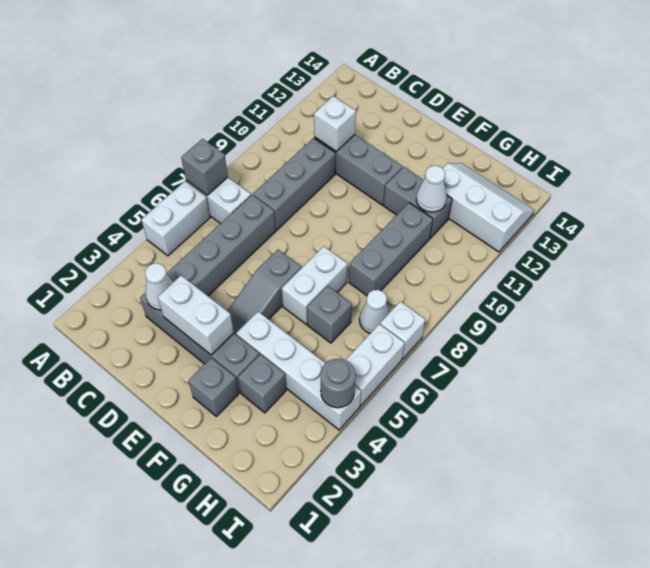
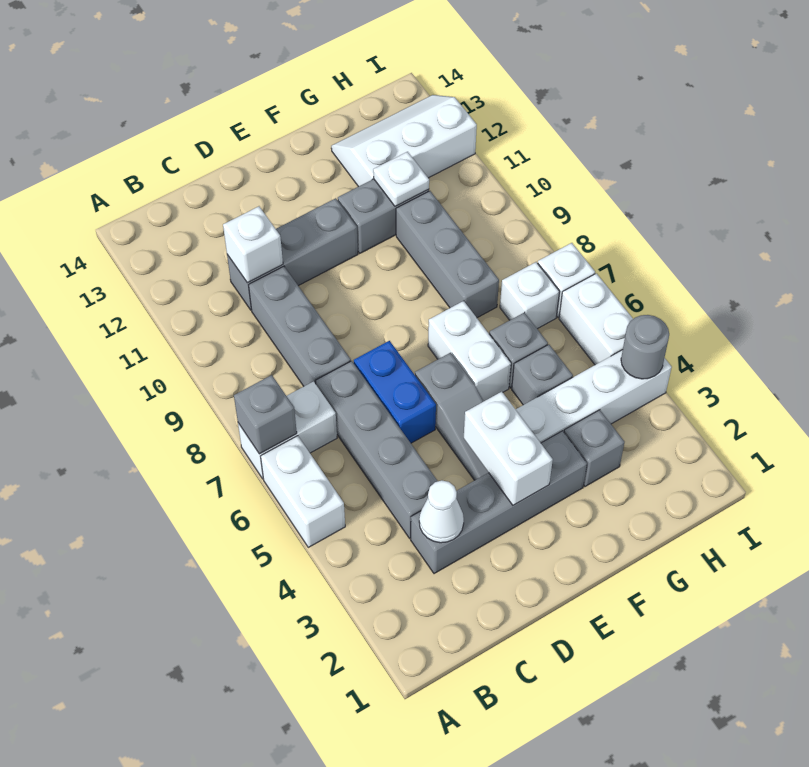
white 1x2 brick [158,275,234,355] -> white 1x2 brick turned to [464,392,553,505]
none -> blue 1x2 brick [354,341,436,443]
grey 1x1 brick [188,358,239,416] -> grey 1x1 brick moved to [512,345,573,405]
white 1x1 cone [416,166,447,212] -> white 1x1 plate [373,152,429,206]
white 1x1 cone [359,290,389,333] -> white 1x1 brick [500,262,559,329]

